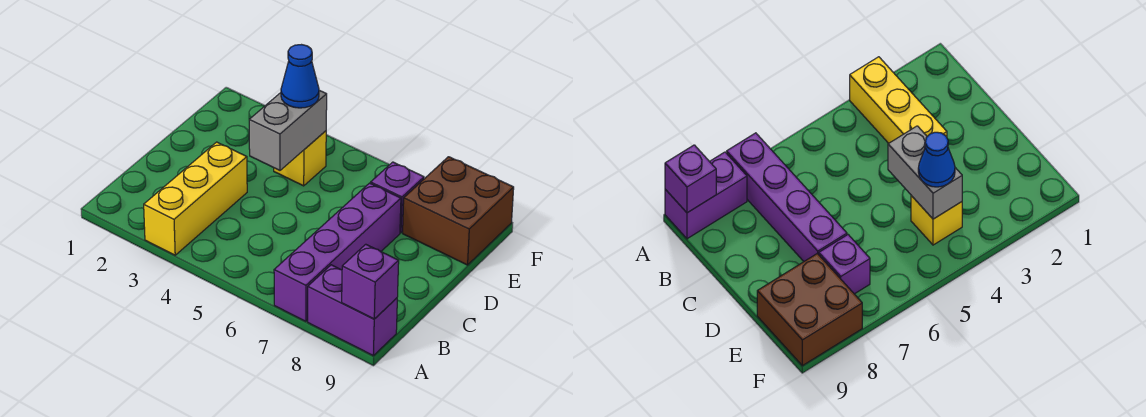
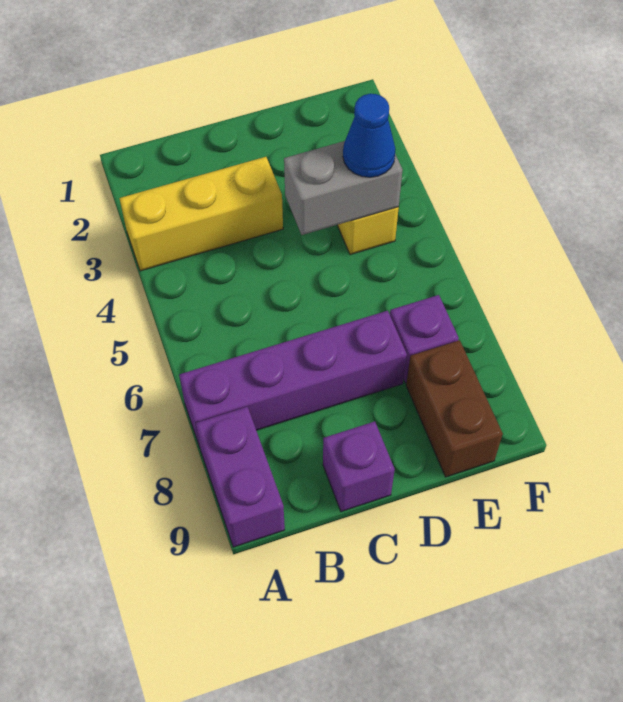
purple 1x1 brick [342,244,399,319] -> purple 1x1 brick moved to [323,421,395,512]
brown 2x2 brick [403,157,514,265] -> brown 1x2 brick [406,340,503,477]

